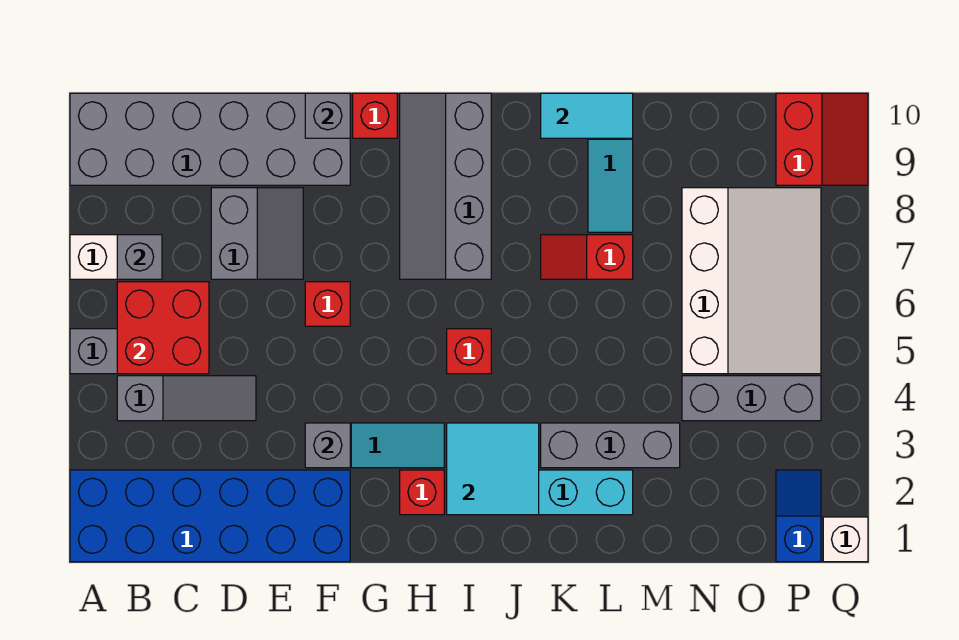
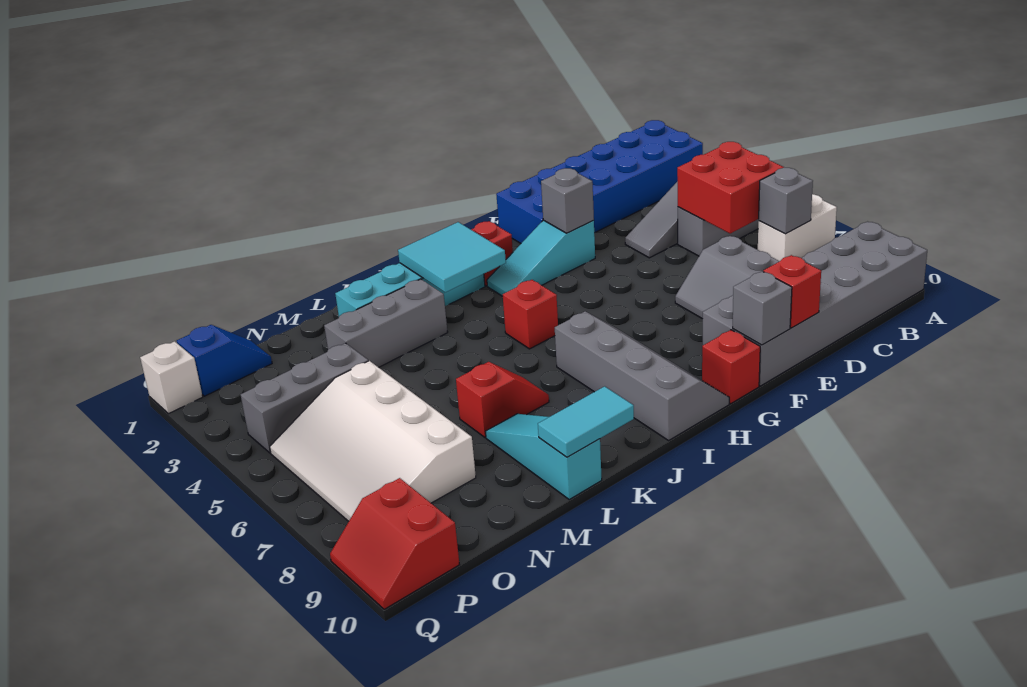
red 1x1 brick [305,282,350,326] -> red 1x1 brick moved to [763,255,821,328]
blue 1x2 slope [776,470,821,562] -> blue 1x2 slope turned to [177,325,272,396]

